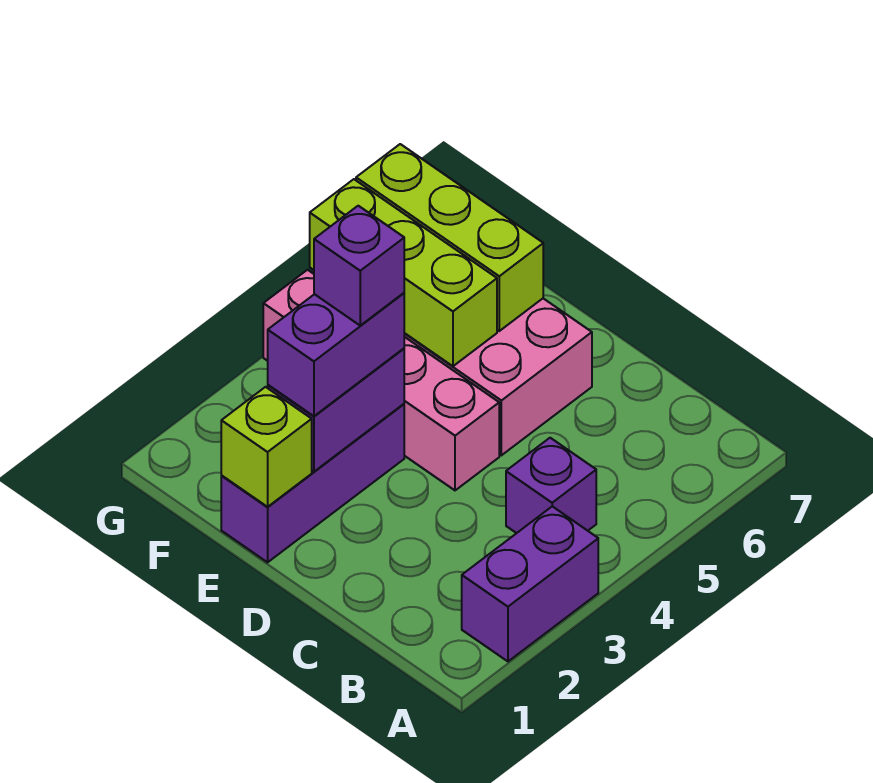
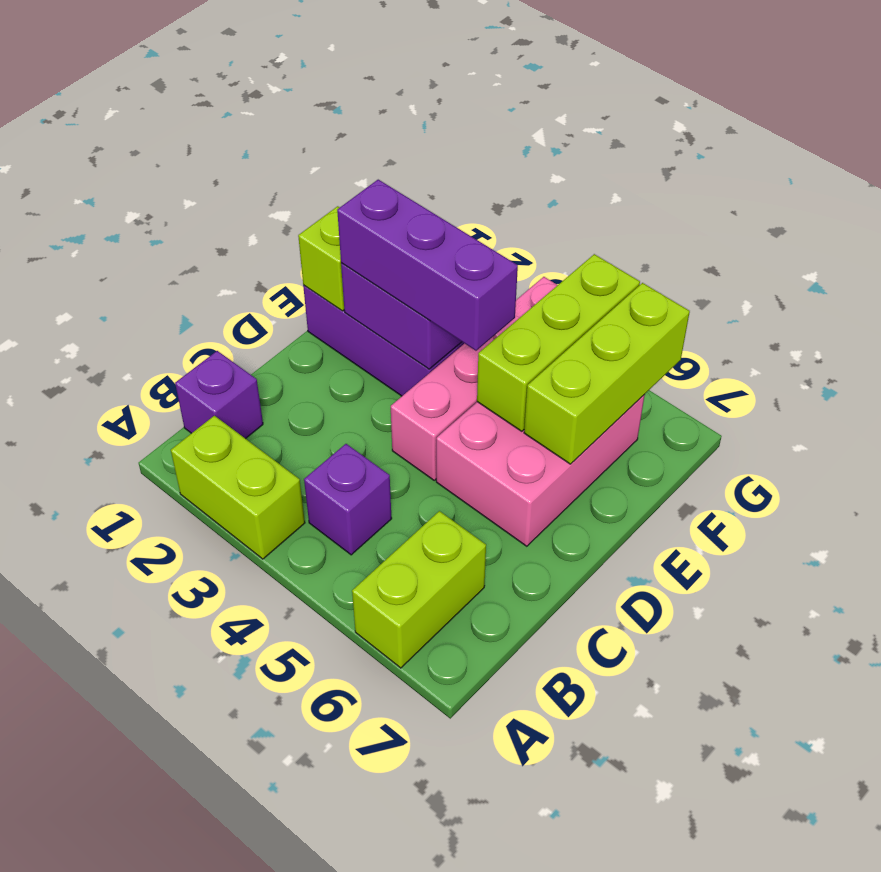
purple 1x2 brick [462,506,598,661] -> lime 1x2 brick [171,416,305,559]
none -> lime 1x2 brick [352,511,486,668]
purple 1x2 brick [268,293,404,416] -> purple 1x3 brick [337,180,518,351]
purple 1x1 brick [314,206,404,325] -> purple 1x1 brick moved to [175,351,263,439]

